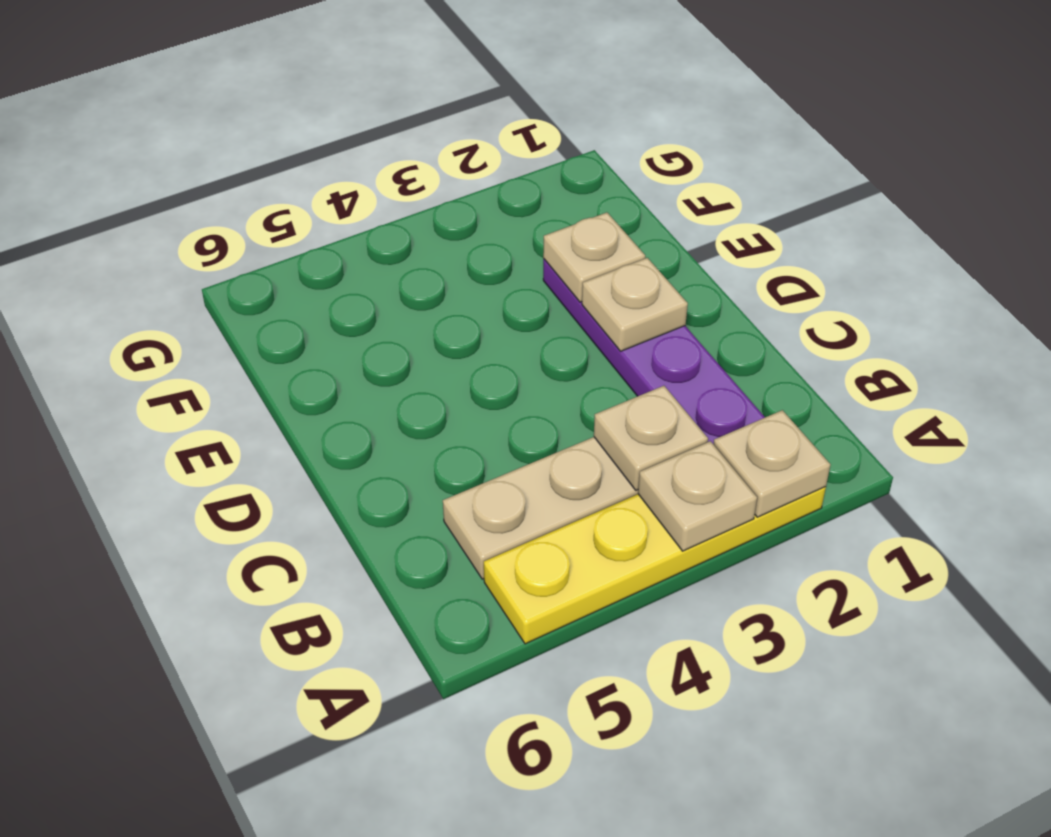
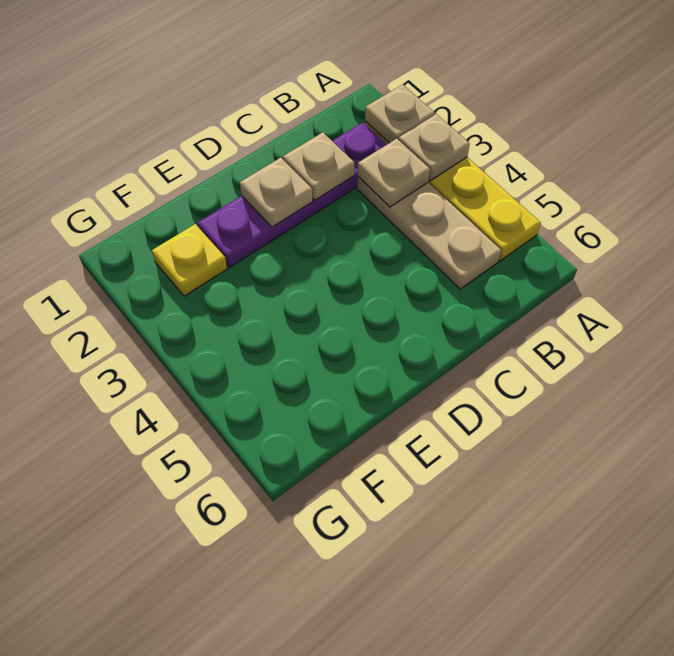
tan 1x1 plate [543,212,645,302] -> tan 1x1 plate moved to [283,132,354,200]
none -> yellow 1x1 plate [152,224,227,296]

